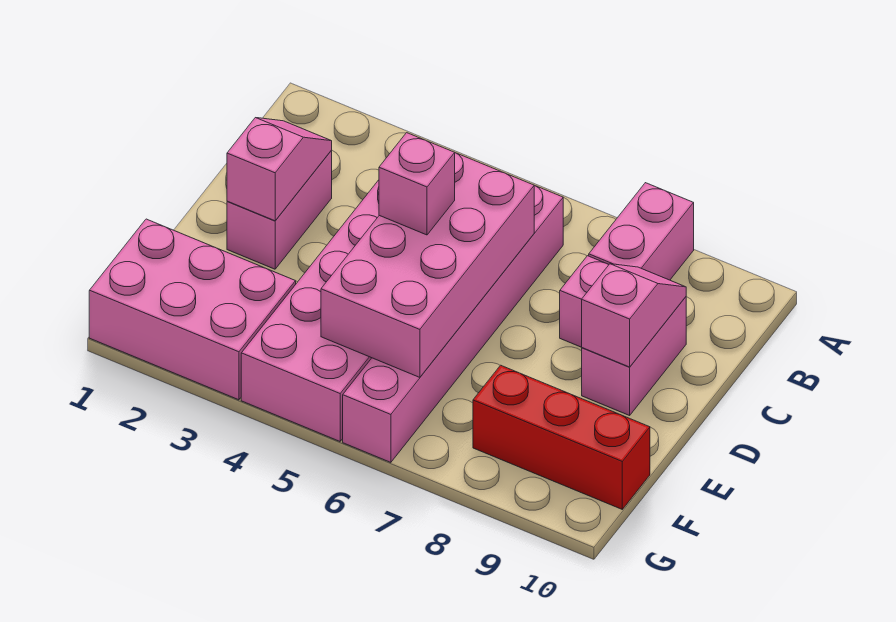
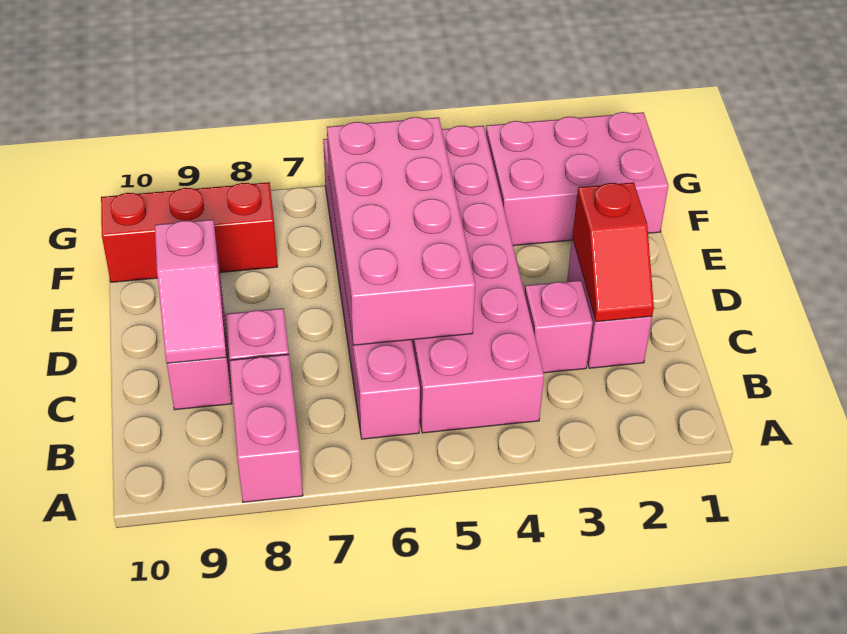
pink 1x2 slope [227,118,332,221] -> red 1x2 slope [572,182,654,322]
pink 1x1 brick [379,133,455,235] -> pink 1x1 brick moved to [525,280,593,373]

